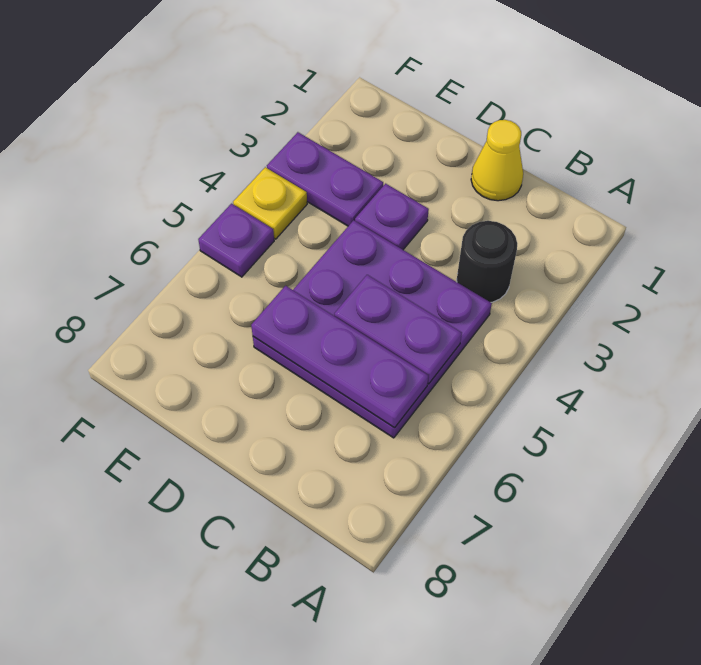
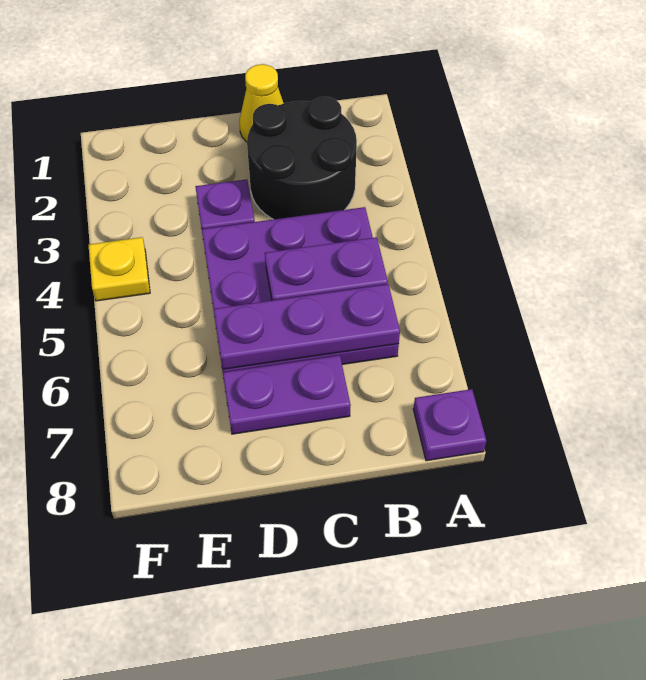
black 1x1 round brick [457,221,517,302] -> black 2x2 round brick [247,97,357,219]
purple 1x2 plate [267,132,383,226] -> purple 1x2 plate moved to [223,355,351,434]
purple 1x1 plate [198,204,274,277] -> purple 1x1 plate moved to [413,389,486,461]

